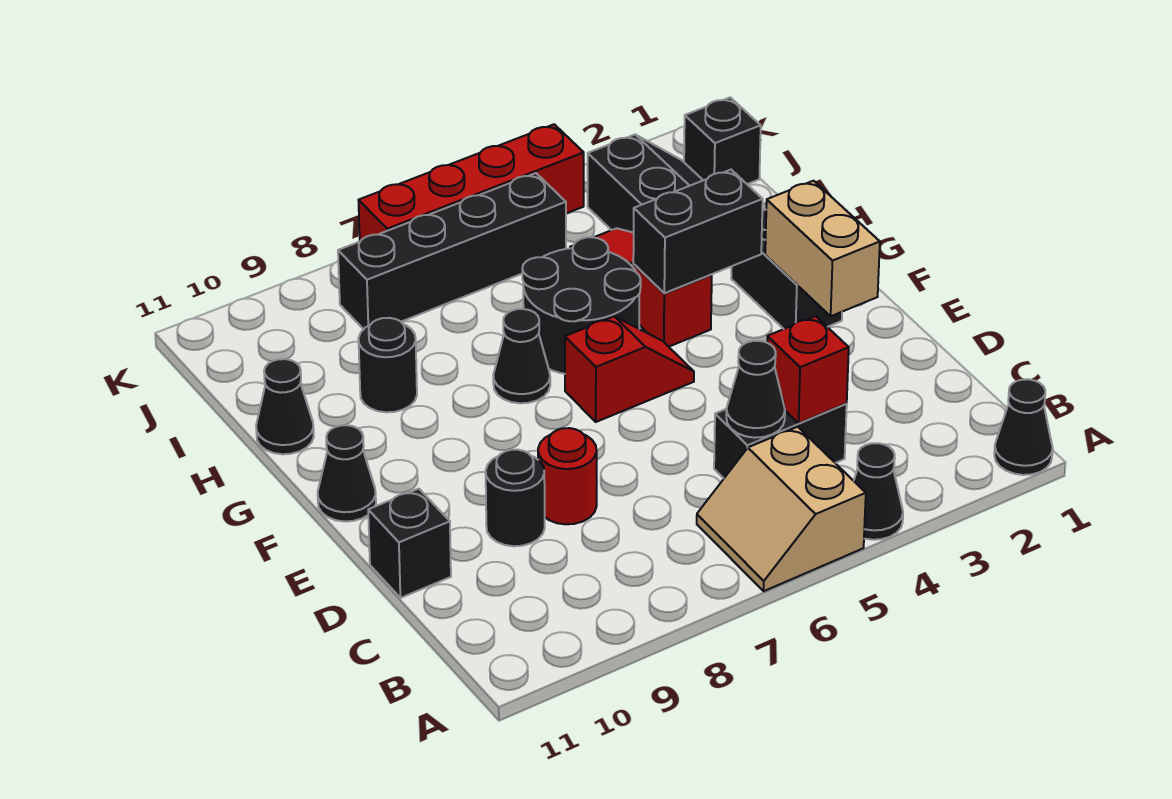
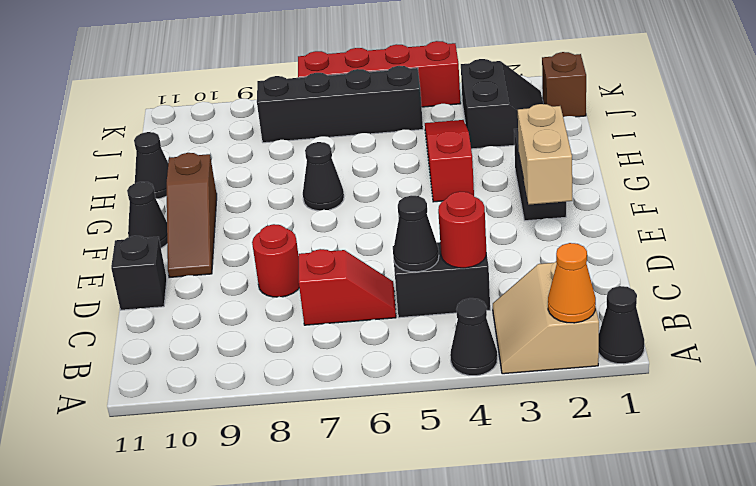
none -> orange 1x1 cone [548,243,596,323]
tan 2x2 slope [697,427,866,591] -> tan 2x2 slope moved to [493,262,599,374]
red 1x1 brick [767,316,849,423] -> red 1x1 round brick [438,192,486,268]
black 1x1 round brick [486,450,545,546] -> none
none -> brown 1x3 slope [167,153,217,277]
red 1x2 slope [565,316,694,422] -> red 1x2 slope moved to [299,249,396,325]
black 1x2 brick [633,170,763,293] -> none
black 2x2 round brick [522,237,641,374] -> none
black 1x1 round brick [358,318,417,412] -> none
black 1x1 brick [684,98,761,184] -> brown 1x1 brick [542,52,586,117]

